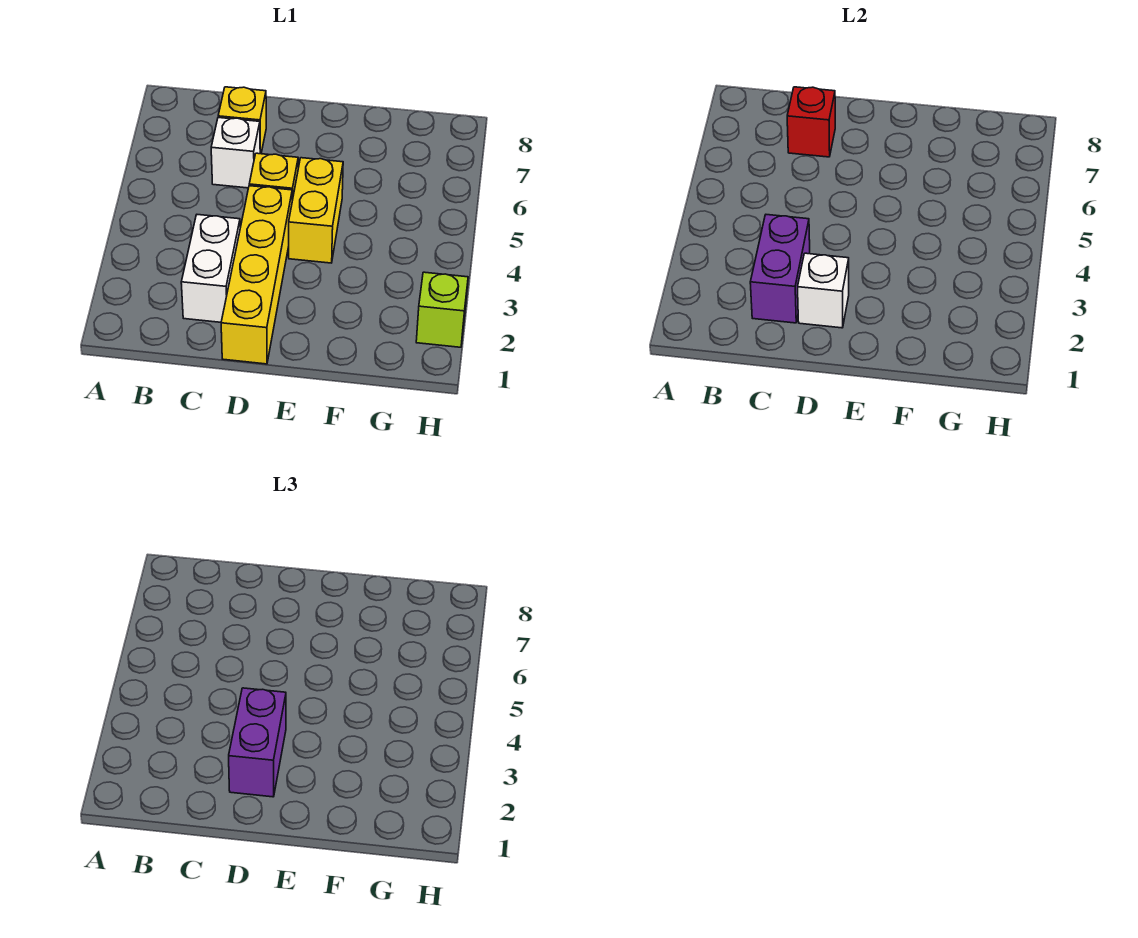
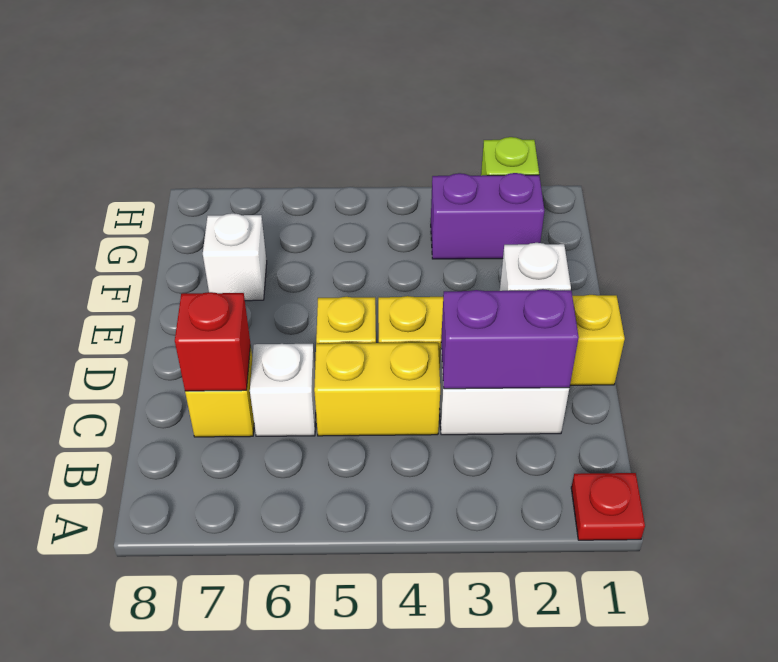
none -> red 1x1 plate [571,473,645,540]
purple 1x2 brick [229,688,286,797] -> purple 1x2 brick moved to [431,173,544,259]
yellow 1x2 brick [289,158,343,263] -> yellow 1x2 brick moved to [314,343,440,436]
none -> white 1x1 brick [203,213,267,301]

